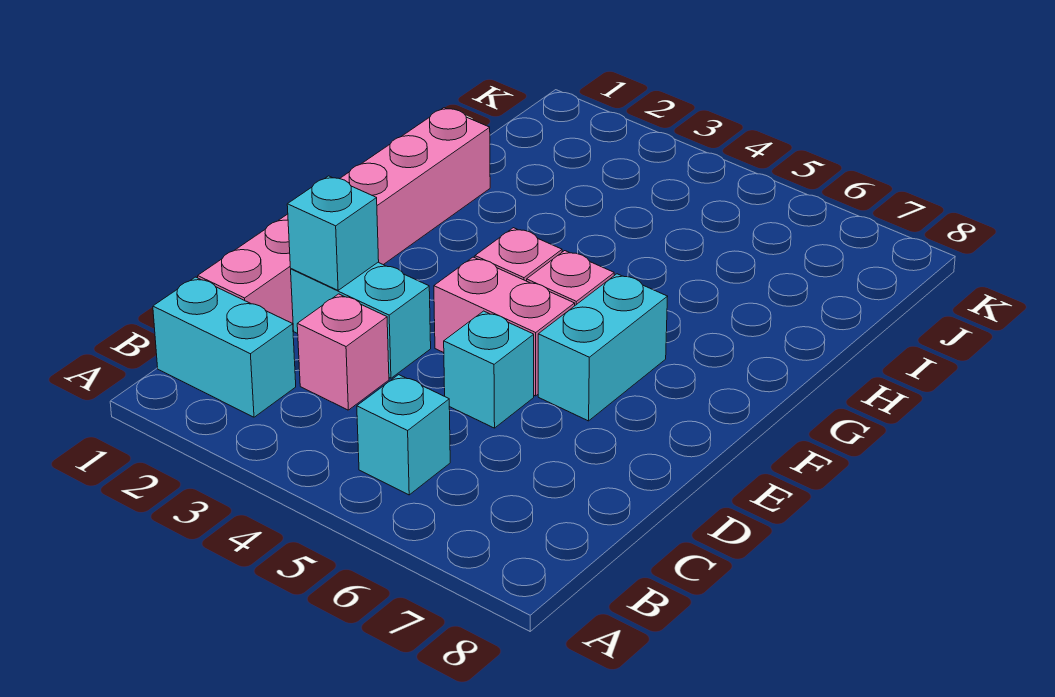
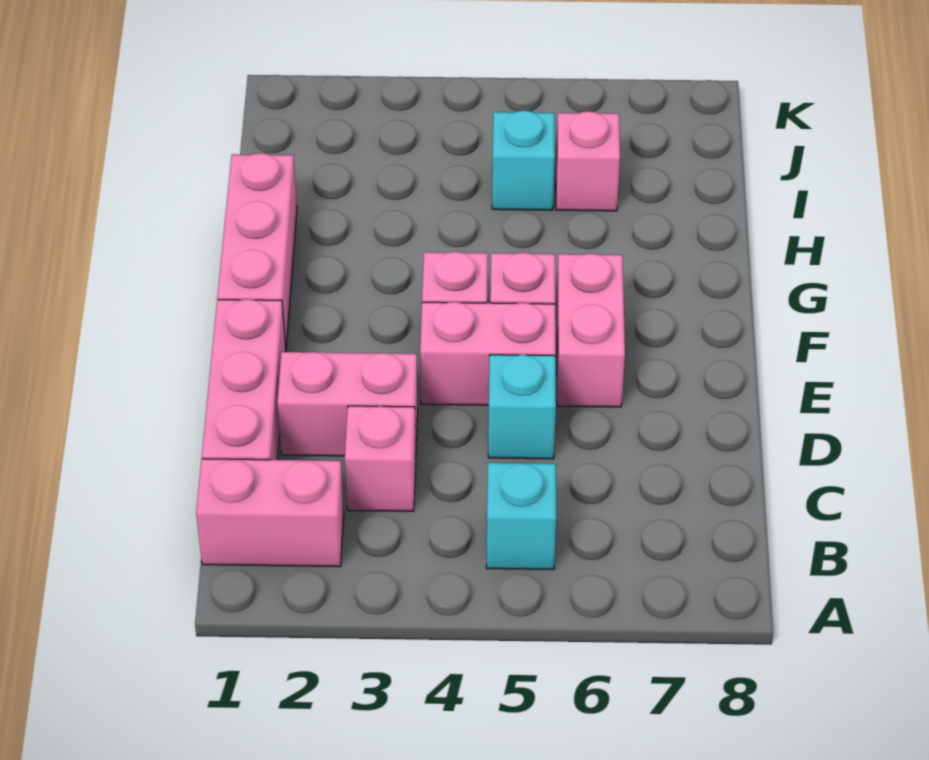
cyan 1x2 brick [153,277,296,417] -> pink 1x2 brick [196,459,344,567]
cyan 1x2 brick [291,262,431,378] -> pink 1x2 brick [277,352,418,456]
cyan 1x1 brick [287,176,379,290] -> cyan 1x1 brick moved to [492,110,555,210]
cyan 1x2 brick [538,274,668,421] -> pink 1x2 brick [557,253,625,407]
none -> pink 1x1 brick [556,111,620,211]

